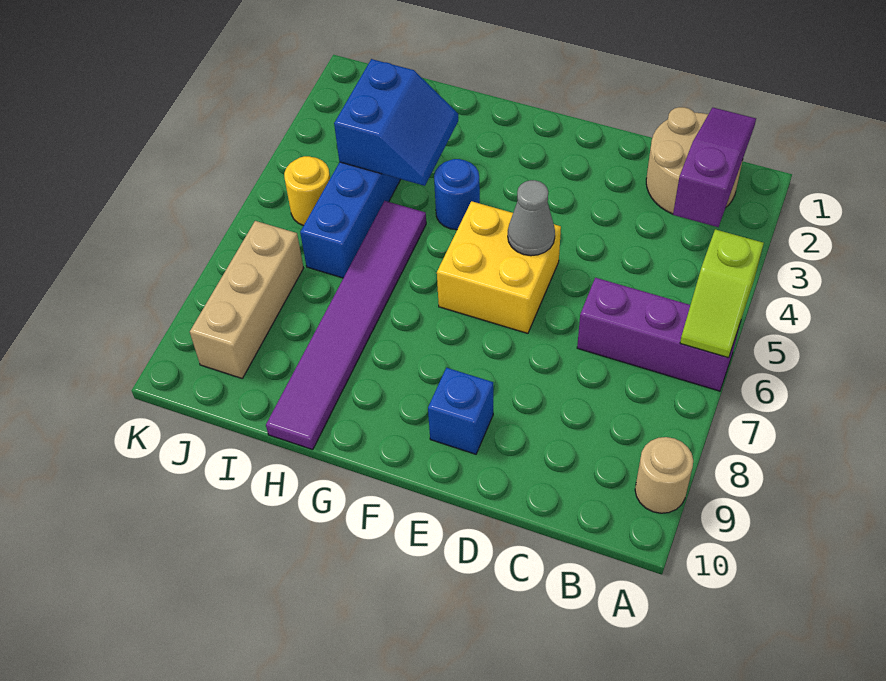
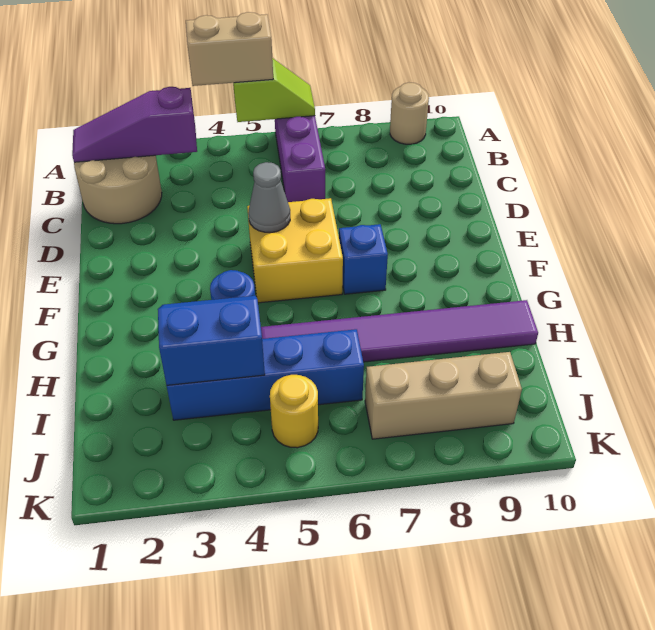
none -> tan 1x2 brick [186,12,273,86]
blue 1x1 brick [428,368,493,454] -> blue 1x1 brick moved to [339,224,388,294]

